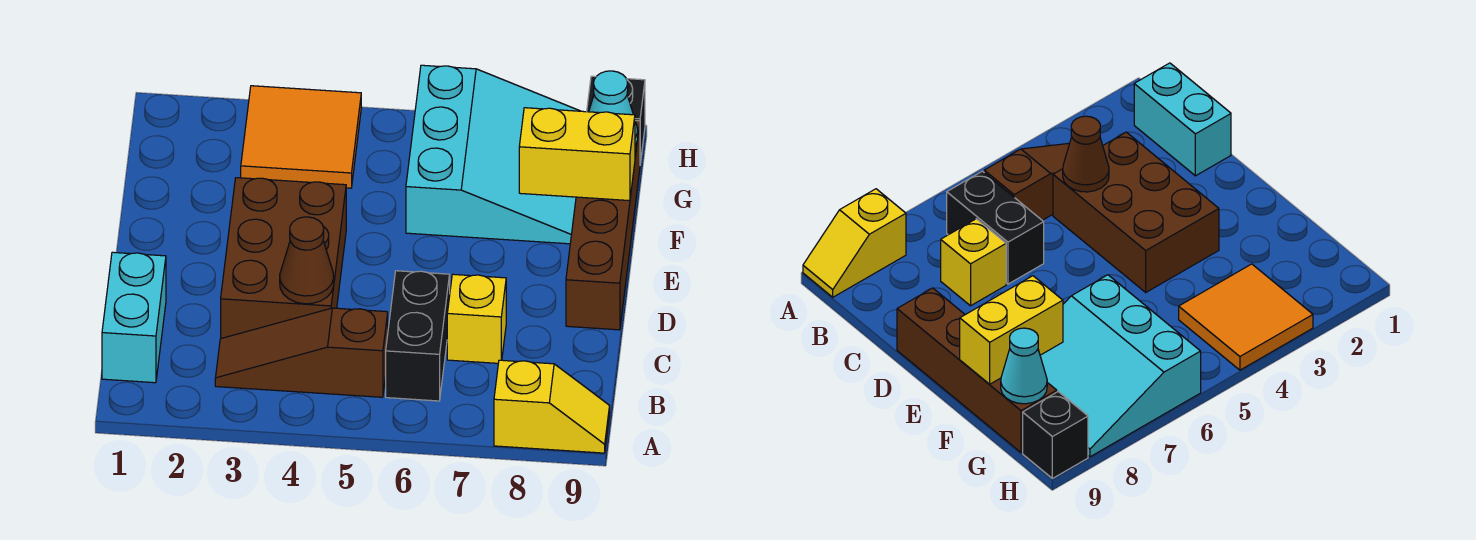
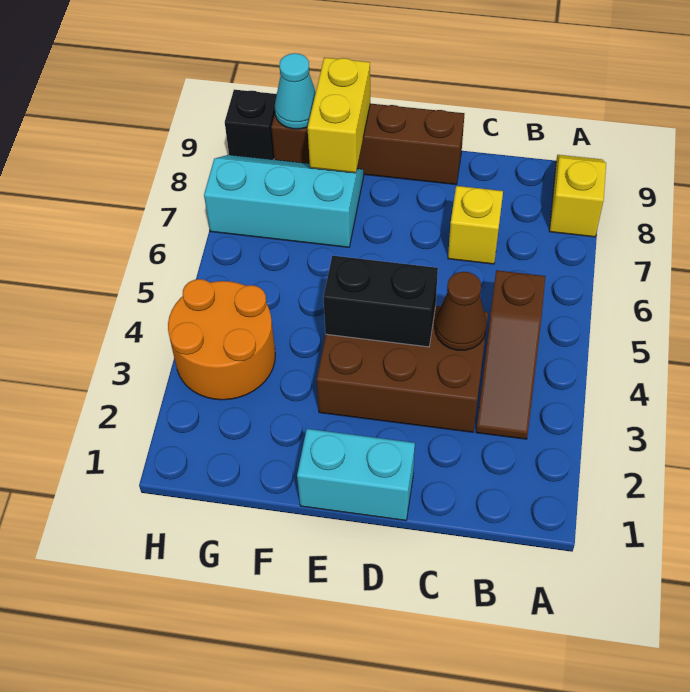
cyan 1x2 brick [102,252,166,383] -> cyan 1x2 brick moved to [297,429,415,520]
black 1x2 brick [386,271,450,401] -> black 1x2 brick moved to [323,256,438,347]
cyan 3x3 slope [406,65,579,244] -> cyan 2x3 slope [204,155,364,247]
orange 2x2 tile [241,86,361,188] -> orange 2x2 round brick [168,279,275,400]

